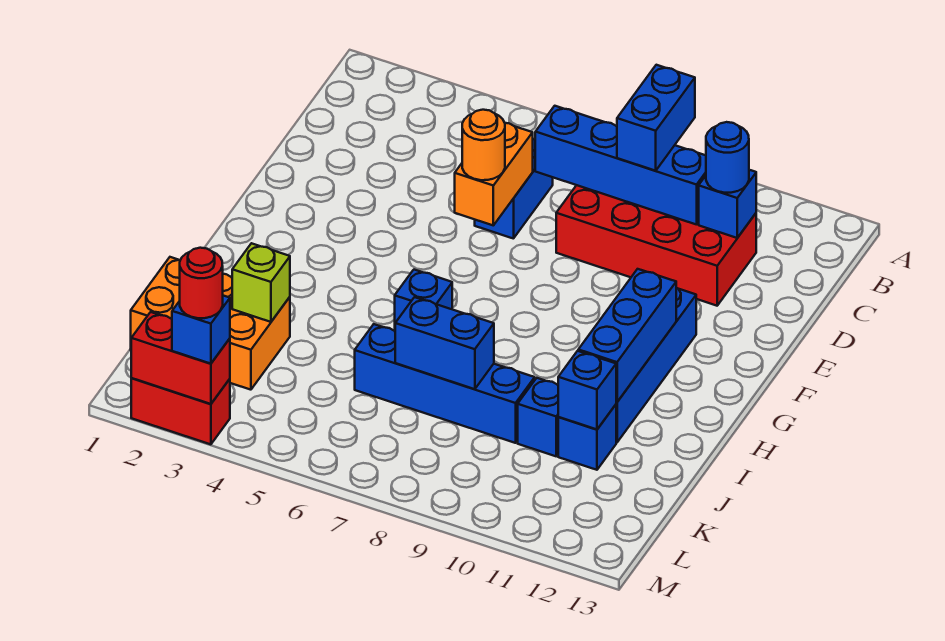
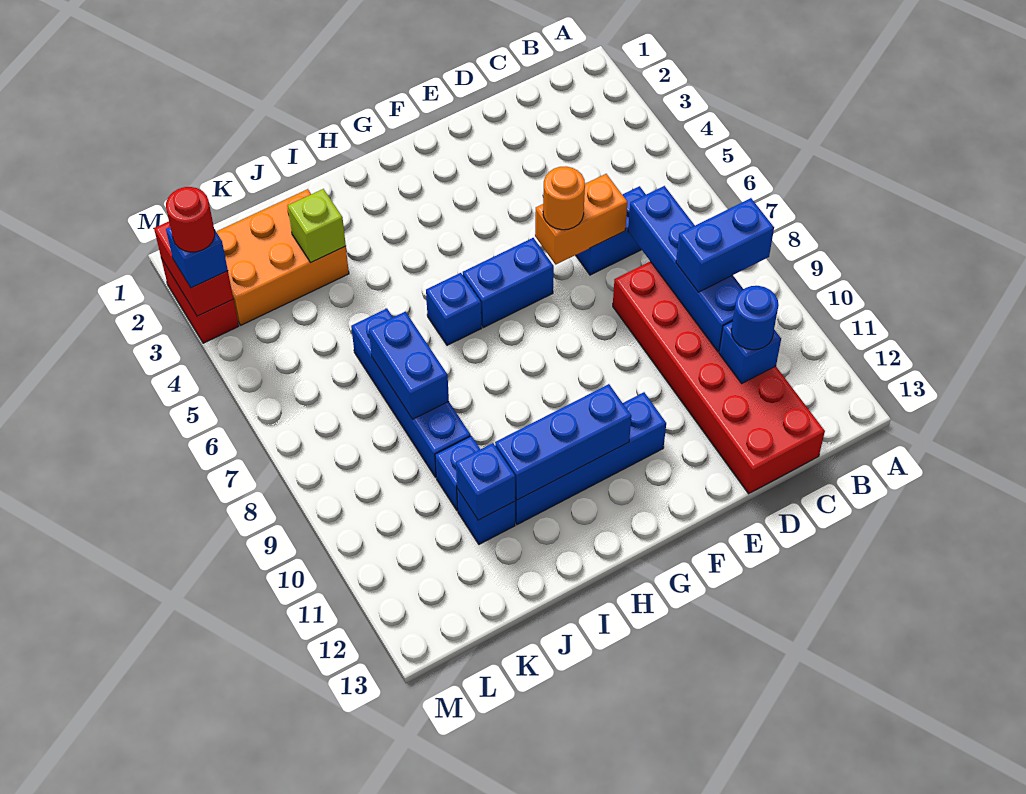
red 2x4 brick [556,185,756,306] -> red 2x6 brick [613,261,825,494]
none -> blue 1x2 brick [463,238,554,328]
orange 2x3 brick [131,257,290,390] -> orange 2x3 brick turned to [216,189,349,325]

